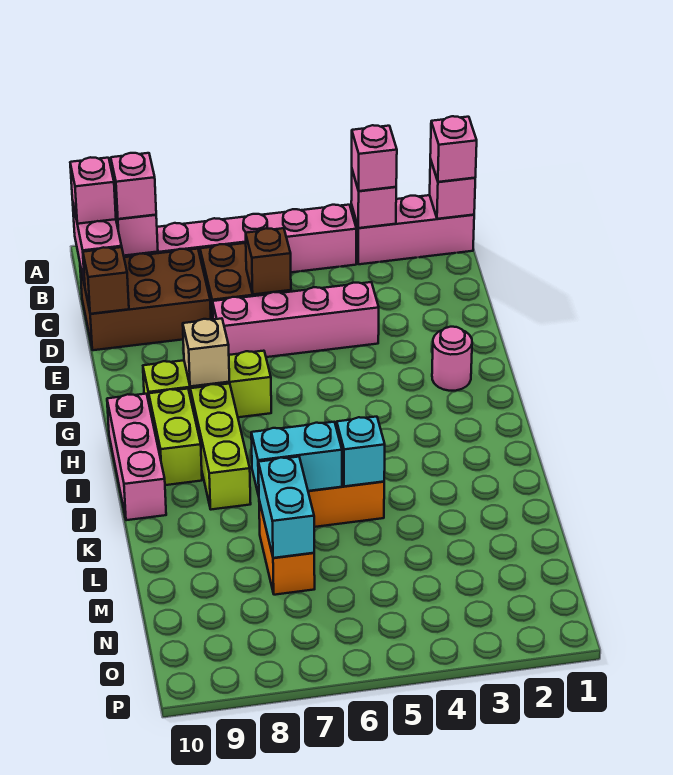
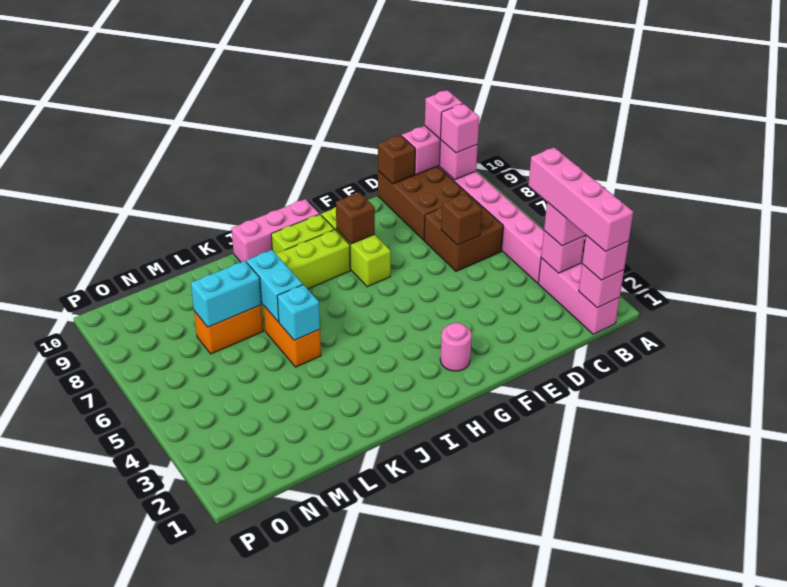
pink 1x4 brick [212,282,379,357] -> pink 1x4 brick moved to [528,147,633,251]
tan 1x1 brick [183,318,229,386] -> brown 1x1 brick [336,193,375,244]

